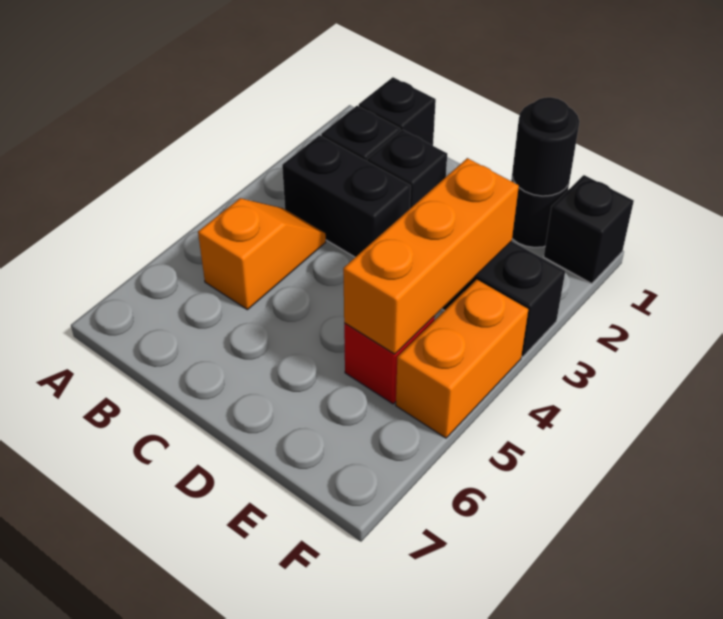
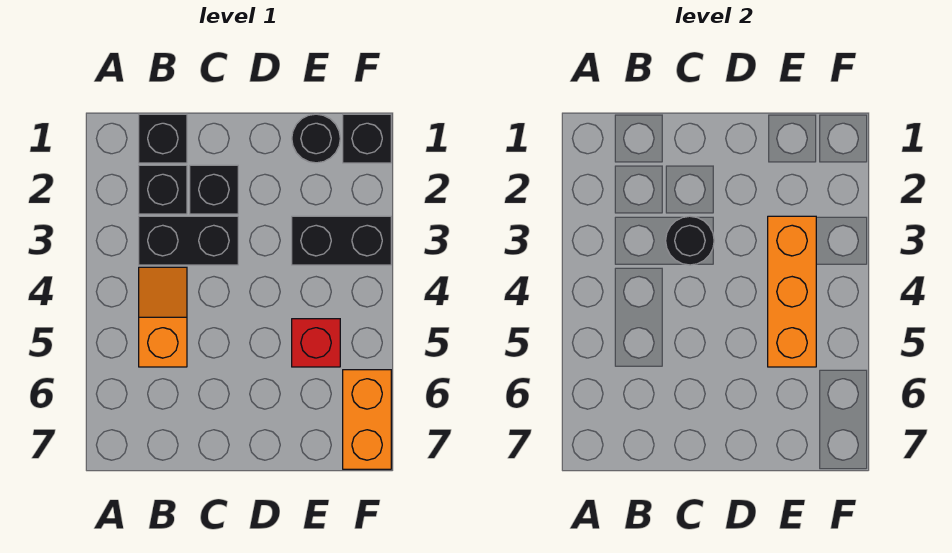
black 1x1 round brick [512,97,580,196] -> black 1x1 round brick moved to [666,216,714,265]
orange 1x2 brick [396,279,528,438] -> orange 1x2 brick moved to [343,370,391,469]

